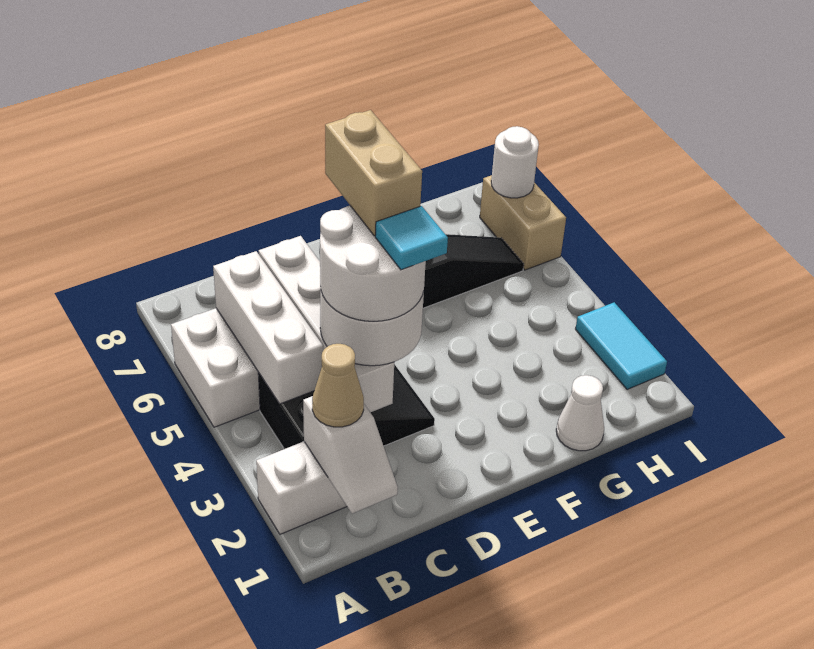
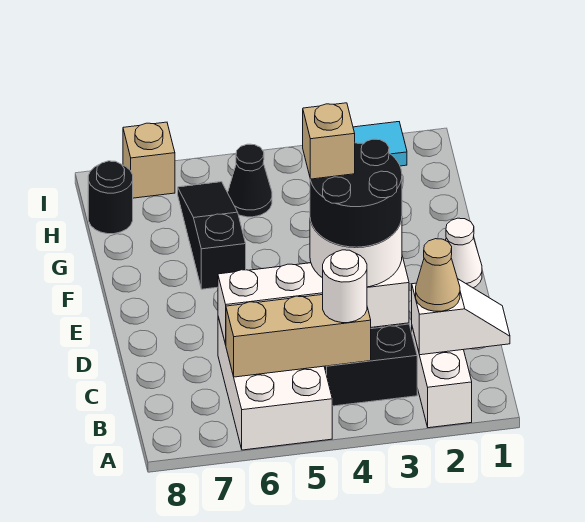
white 1x3 brick [213,251,323,404] -> tan 1x3 brick [226,295,371,377]
white 2x2 round brick [320,206,426,321] -> black 2x2 round brick [310,139,402,247]
cyan 1x1 tile [375,206,448,270] -> none
tan 1x2 brick [325,110,422,236] -> tan 1x1 brick [303,103,355,179]
white 1x1 cone [556,375,604,451] -> white 1x1 cone moved to [446,218,482,288]
none -> black 1x1 cone [228,144,272,217]
none -> black 1x1 round brick [88,161,133,234]
tan 1x2 brick [480,175,566,270] -> tan 1x1 brick [123,122,175,198]
white 1x1 round brick [491,126,539,198] -> white 1x1 round brick moved to [323,250,367,323]

